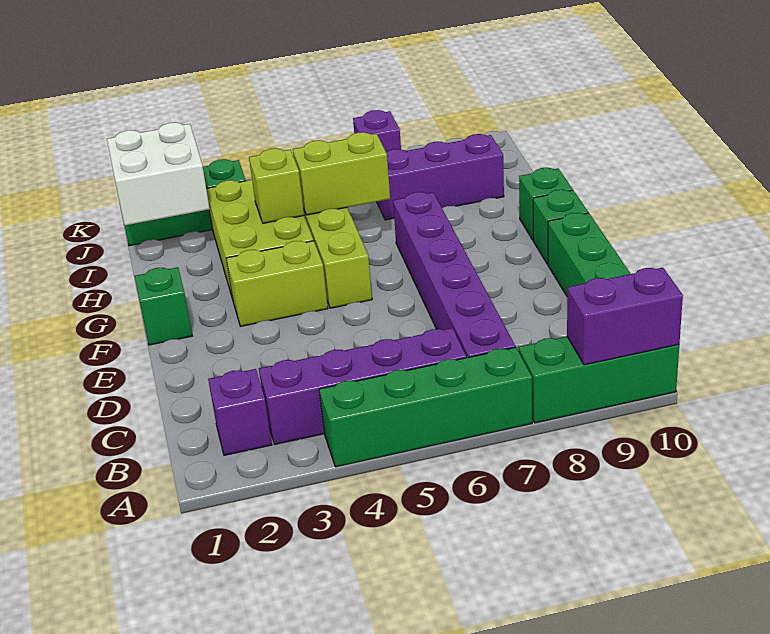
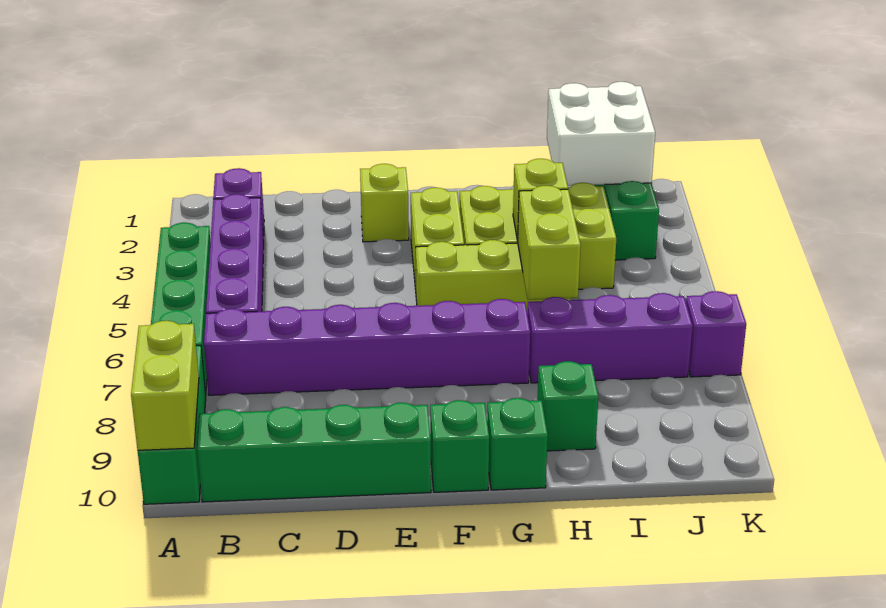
purple 1x2 brick [567,268,683,365] -> lime 1x2 brick [131,321,199,450]
none -> lime 1x1 brick [360,164,409,242]
green 1x1 brick [135,267,192,345] -> green 1x1 brick moved to [538,361,598,451]
purple 1x3 brick [377,134,504,220] -> purple 1x3 brick turned to [527,293,693,383]

